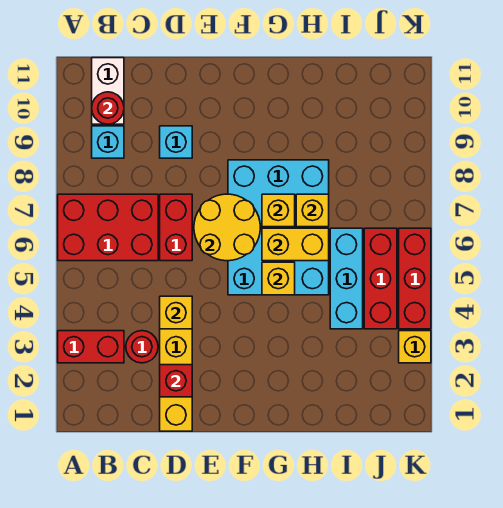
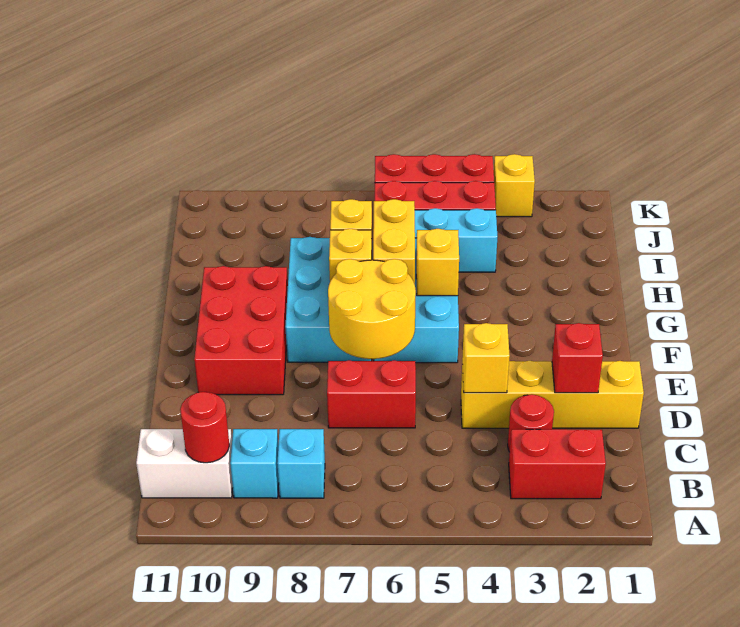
red 1x2 brick [58,331,124,363] -> red 1x2 brick turned to [509,429,606,499]
red 2x3 brick [58,194,158,261] -> red 2x3 brick moved to [194,266,288,395]
cyan 1x1 brick [160,126,192,158] -> cyan 1x1 brick moved to [277,429,325,498]

